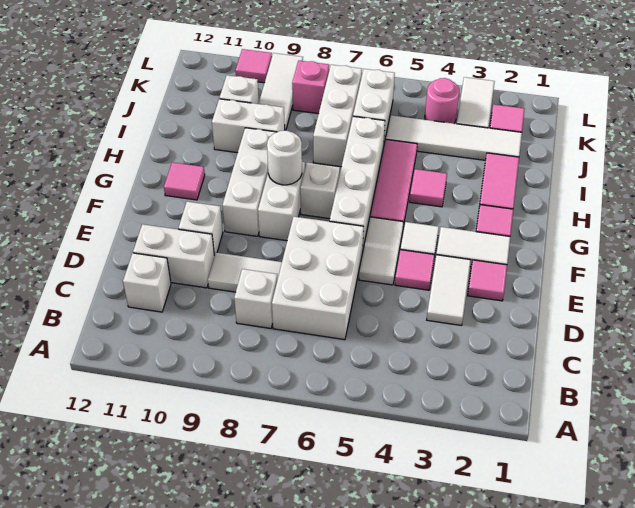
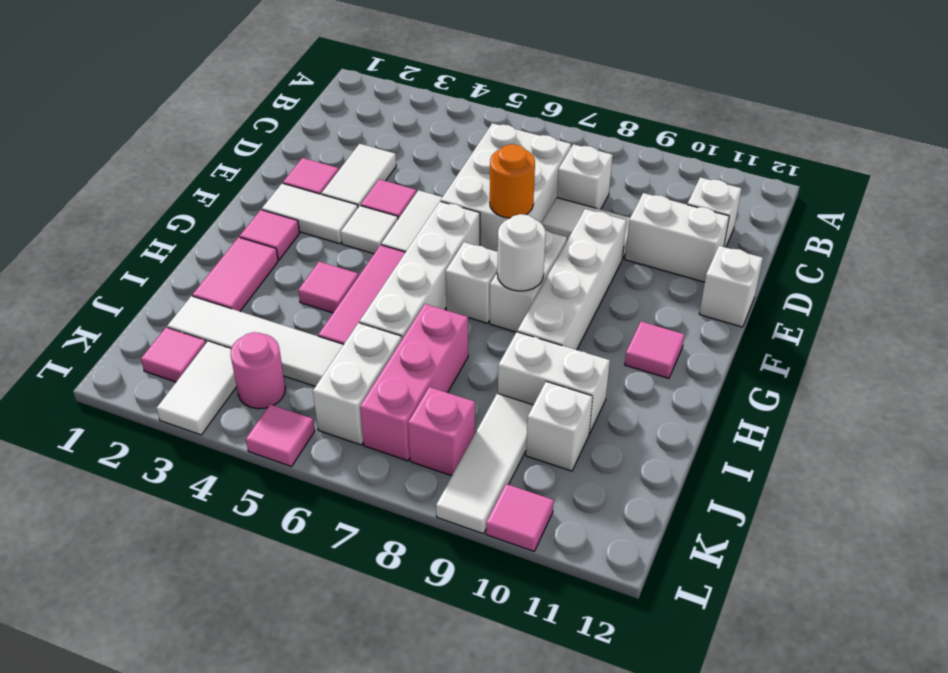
none -> orange 1x1 round brick [490,144,535,218]
white 1x1 brick [178,202,223,256] -> white 1x1 brick moved to [699,246,763,327]
white 1x3 brick [222,128,277,236] -> white 1x4 brick [517,209,626,350]
white 1x3 brick [313,65,362,167] -> pink 1x3 brick [360,304,468,461]
none -> pink 1x1 tile [246,404,315,467]

